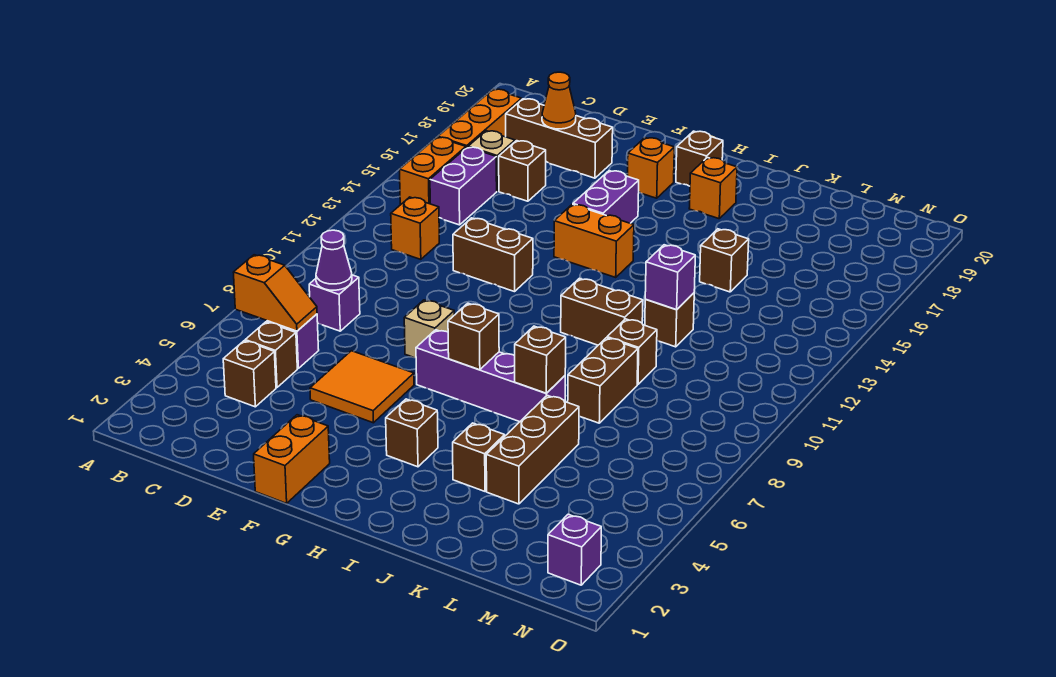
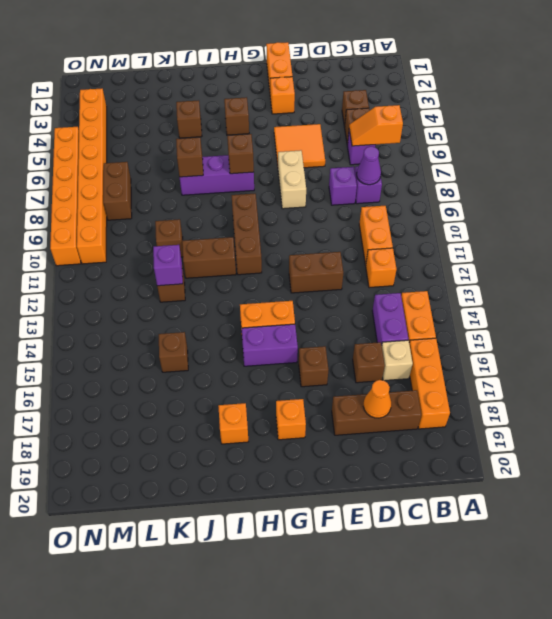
none -> orange 1x2 brick [359,206,393,265]
none -> orange 1x1 brick [270,77,295,114]
tan 1x1 brick [404,300,454,358] -> tan 1x2 brick [278,150,306,209]
purple 1x4 brick [416,330,565,422] -> purple 1x3 brick [180,155,254,195]
purple 1x2 brick [573,171,639,223] -> purple 1x2 brick turned to [242,324,298,366]
brown 1x1 brick [676,131,723,186] -> brown 1x1 brick moved to [299,346,329,387]
brown 1x3 brick [486,395,579,504] -> brown 1x3 brick moved to [232,194,262,275]
brown 1x2 brick [568,338,638,423] -> brown 1x2 brick moved to [103,162,132,220]
purple 1x1 brick [548,514,601,585] -> purple 1x1 brick moved to [329,167,357,205]
none -> orange 1x8 brick [77,89,107,264]
none -> orange 1x6 brick [50,127,81,266]

